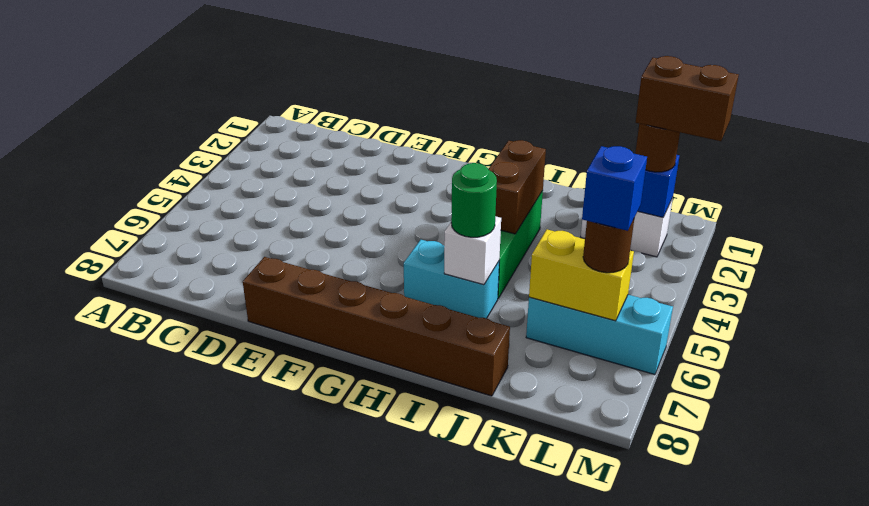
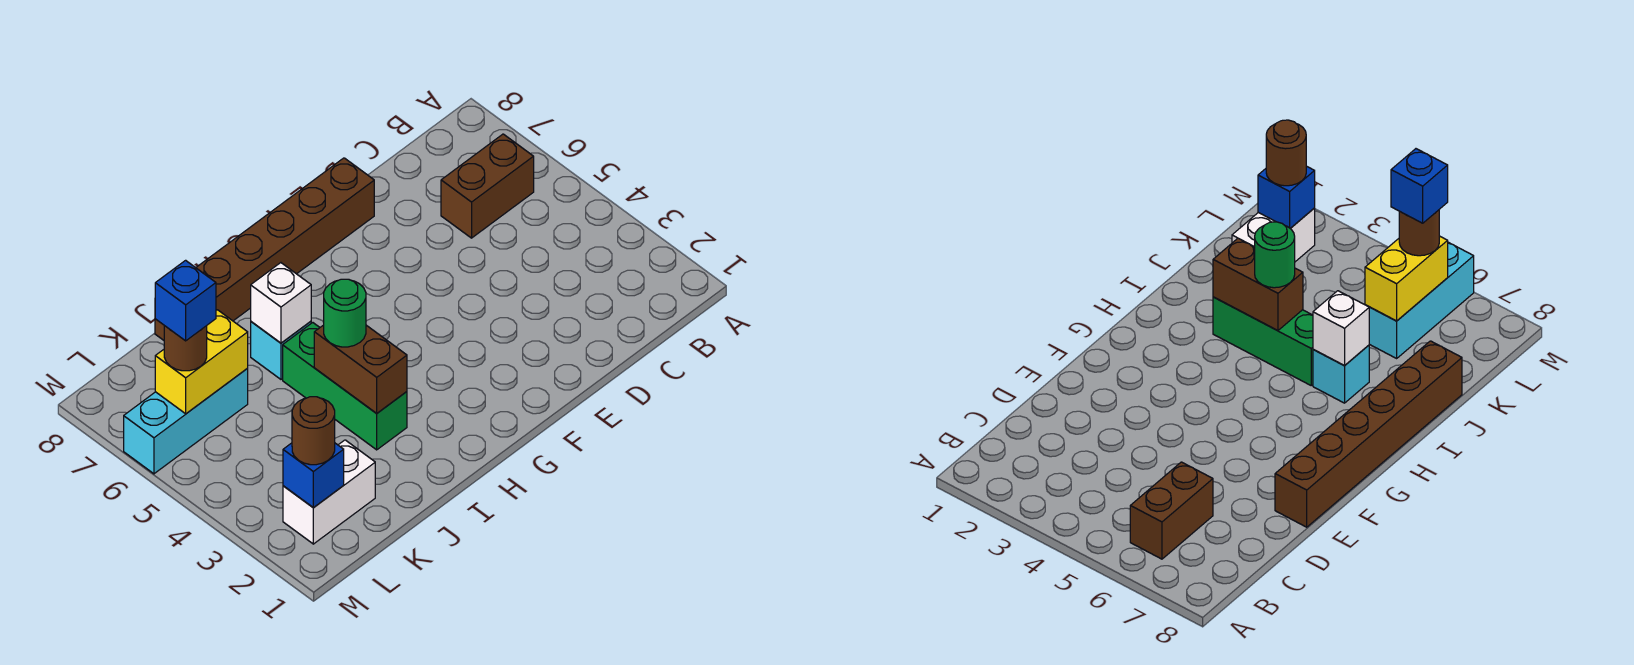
cyan 1x2 brick [404,240,499,318] -> cyan 1x1 brick [251,321,311,379]
green 1x1 round brick [451,163,497,237] -> green 1x1 round brick moved to [324,279,366,347]
brown 1x2 brick [636,56,739,141] -> brown 1x2 brick moved to [441,134,534,238]

